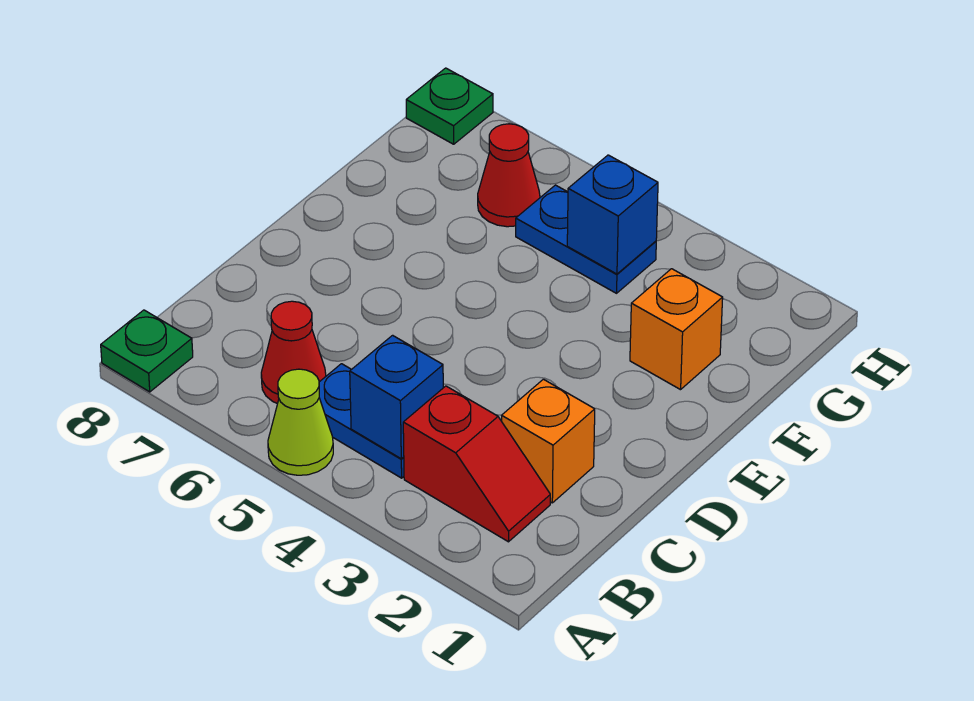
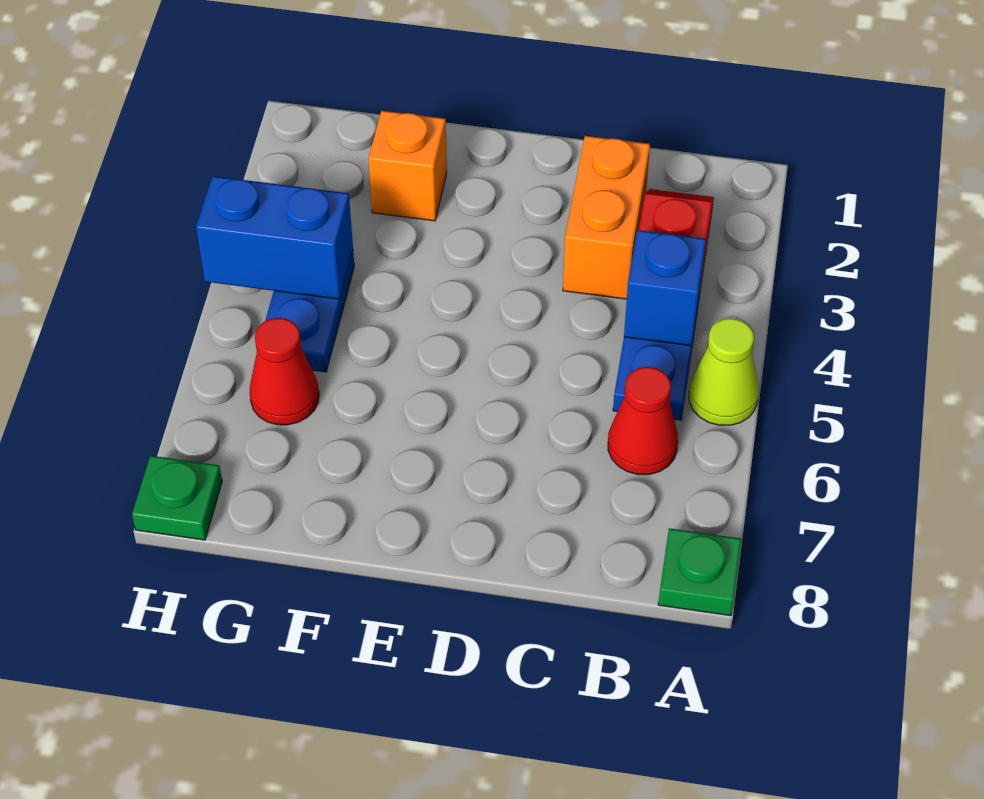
orange 1x1 brick [502,379,595,503] -> orange 1x2 brick [563,136,650,299]
blue 1x1 brick [567,155,658,274] -> blue 1x2 brick [196,176,353,299]

